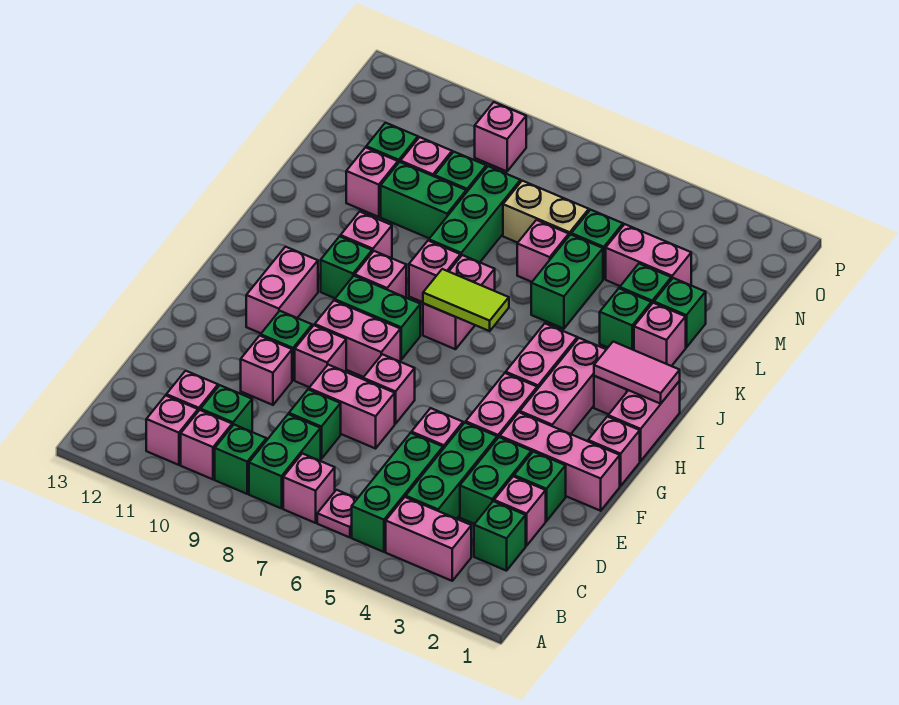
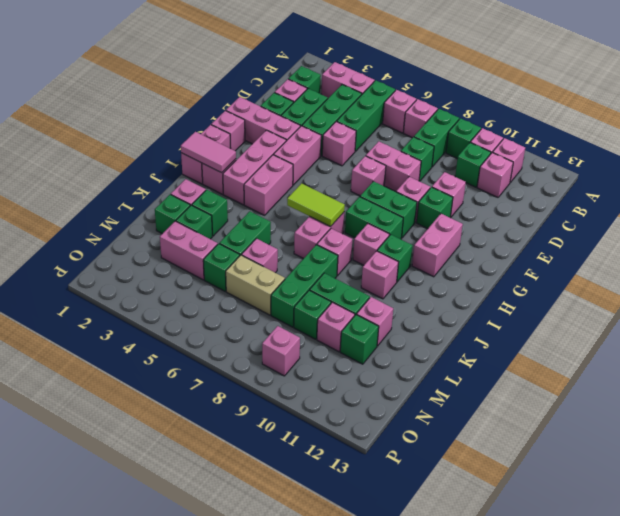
pink 1x1 plate [317,490,357,537] -> pink 1x1 brick [383,90,416,133]
pink 1x2 brick [315,301,401,377] -> green 1x2 brick [360,181,417,238]

